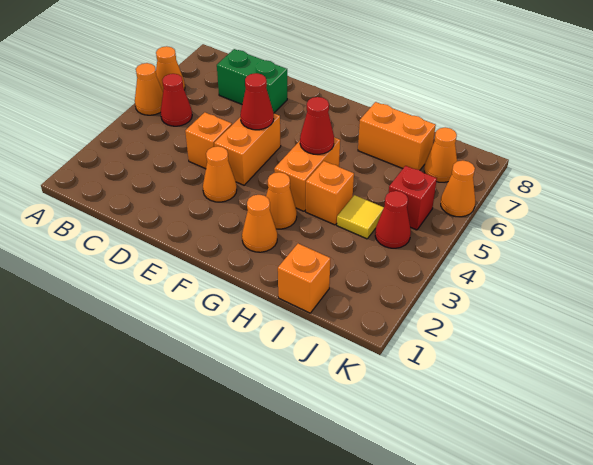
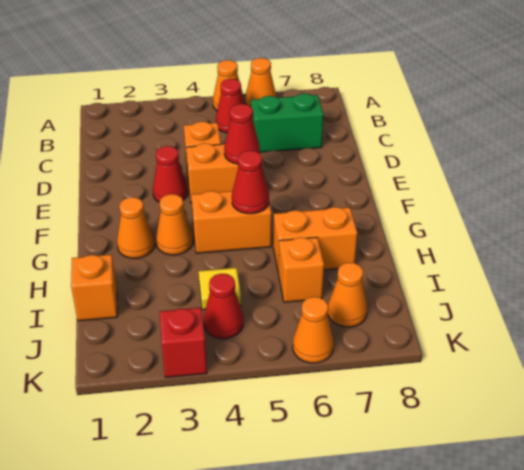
green 1x2 brick [217,49,287,113] -> green 1x2 brick turned to [251,93,323,152]
orange 1x1 cone [203,146,237,202] -> red 1x1 cone [153,146,188,202]
orange 1x1 brick [306,161,354,225] -> orange 1x1 brick moved to [278,237,324,302]
orange 1x2 brick [358,102,436,170] -> orange 1x2 brick turned to [273,207,357,273]
red 1x1 brick [389,166,437,230] -> red 1x1 brick moved to [160,308,207,377]

